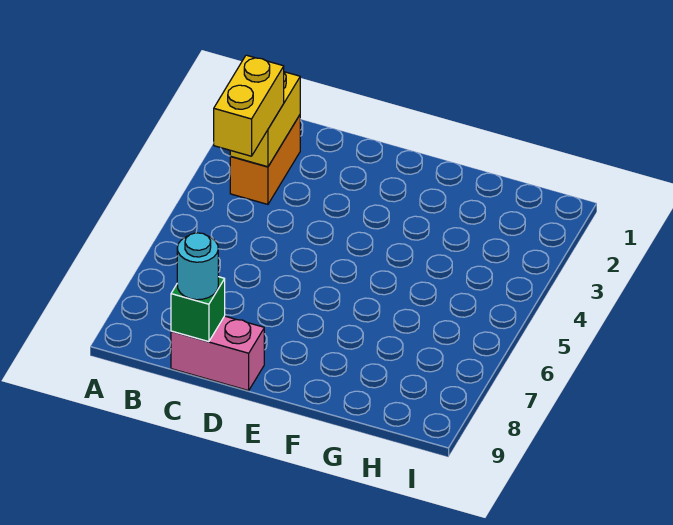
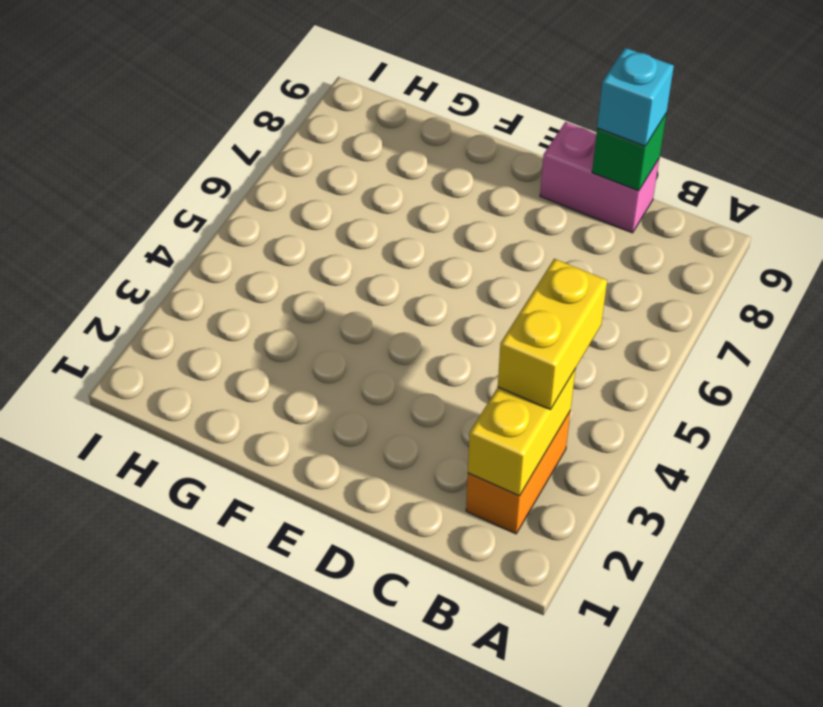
cyan 1x1 round brick [177,233,218,300] -> cyan 1x1 brick [597,48,674,146]

